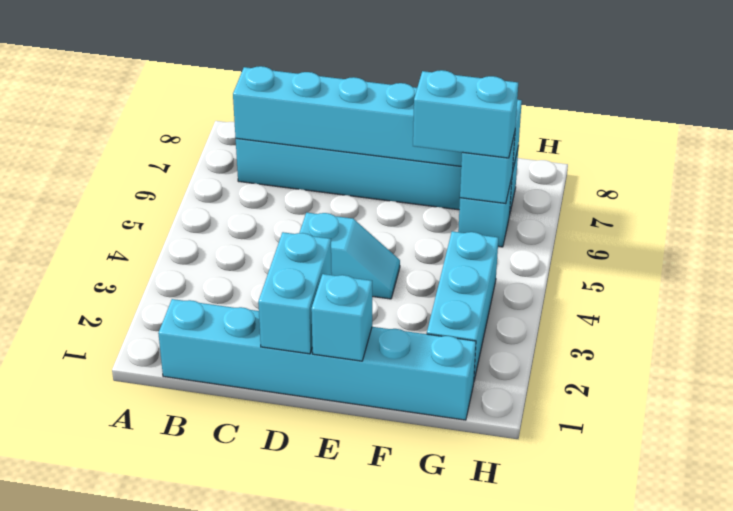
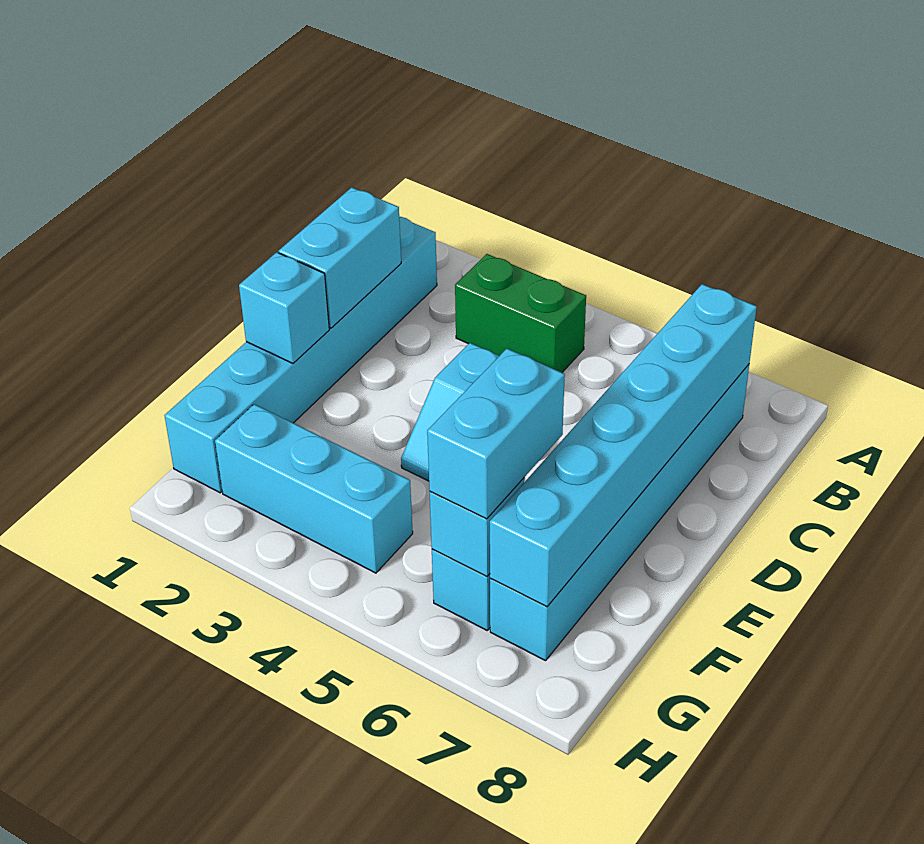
none -> green 1x2 brick [455,254,586,372]
cyan 1x2 brick [258,232,332,354] -> cyan 1x2 brick turned to [279,187,401,328]

